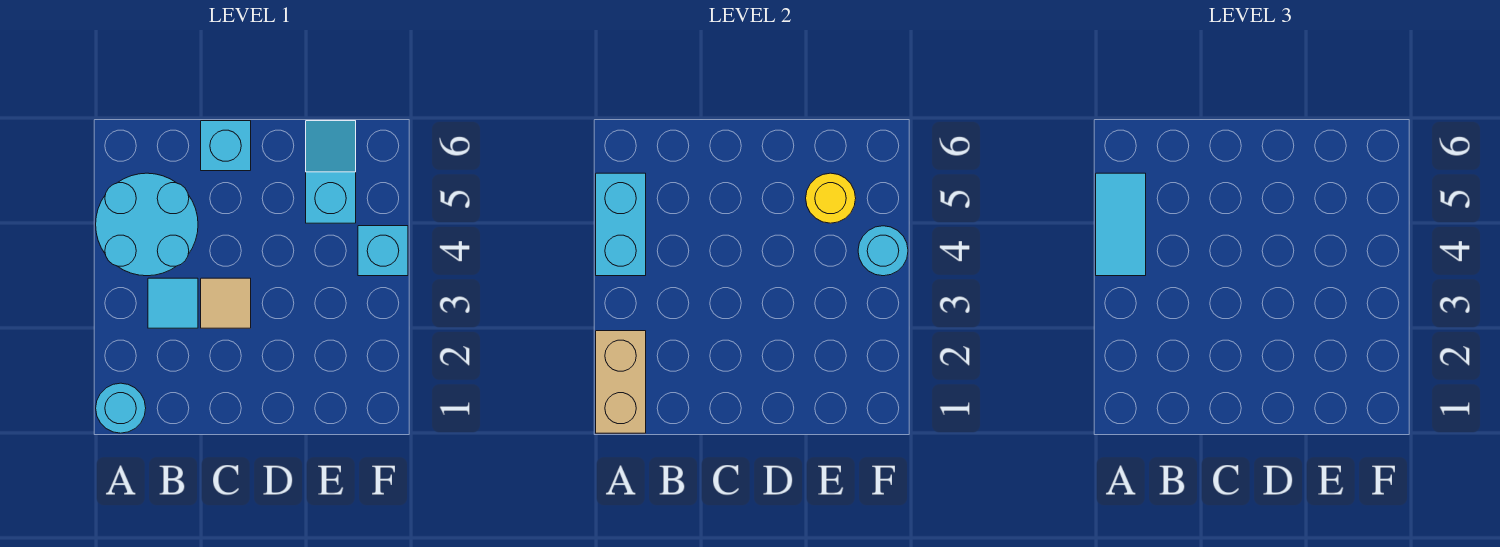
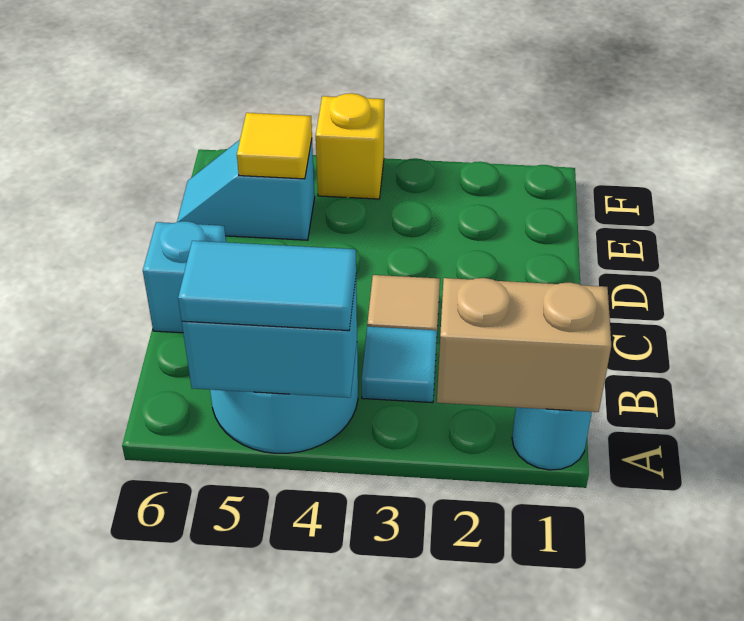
yellow 1x1 round brick [806,173,856,223] -> yellow 1x1 tile [237,113,312,179]
cyan 1x1 brick [358,226,408,276] -> yellow 1x1 brick [316,93,384,199]
cyan 1x1 round brick [858,226,908,276] -> none

